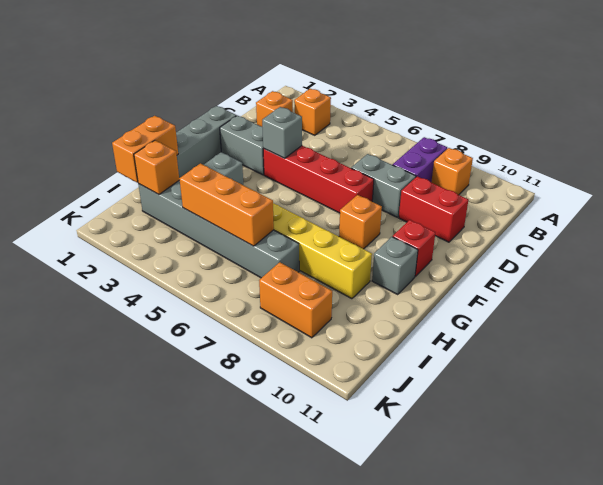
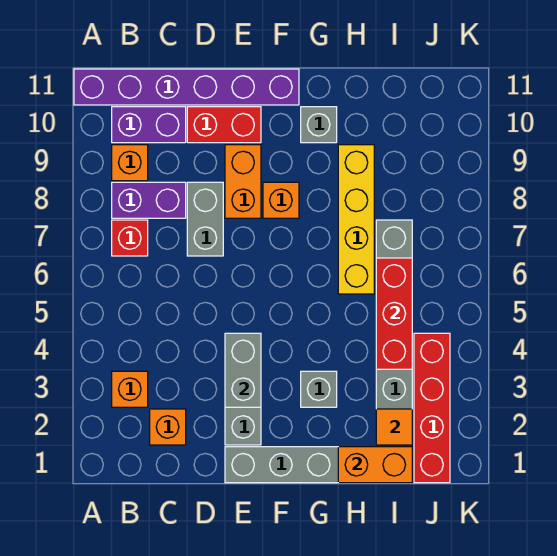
none -> purple 1x6 brick [74,69,299,105]
none -> purple 1x2 brick [112,107,186,143]
red 1x2 brick [399,176,468,242] -> red 1x2 brick turned to [187,107,261,143]
red 1x4 brick [263,146,374,213] -> red 1x4 brick moved to [414,333,450,483]
grey 1x1 brick [262,107,302,158] -> grey 1x2 brick [225,333,261,407]
red 1x1 brick [393,220,435,276] -> red 1x1 brick moved to [112,220,148,256]
orange 1x1 brick [134,141,179,194] -> orange 1x1 tile [376,409,412,445]
orange 1x3 brick [179,163,274,246] -> red 1x3 brick [376,258,412,369]
orange 1x2 brick [259,262,332,338] -> orange 1x2 brick moved to [225,145,261,218]

